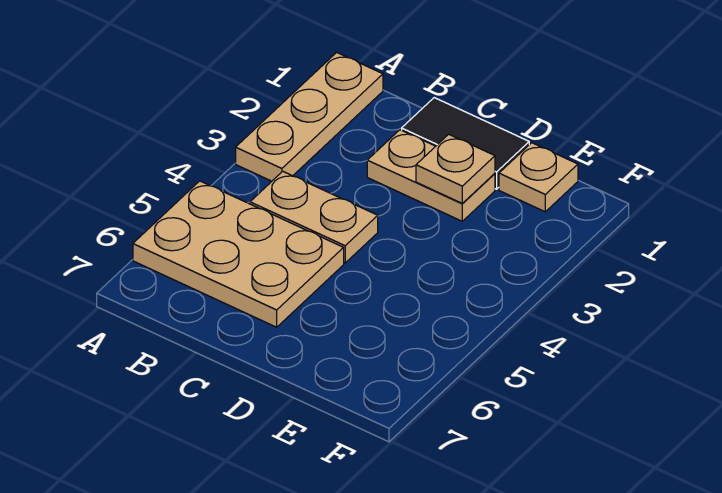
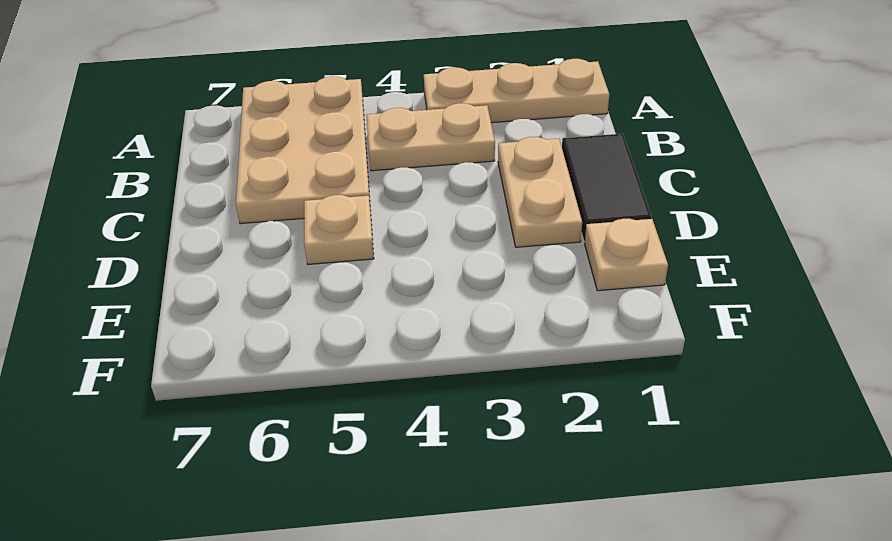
tan 1x2 plate [250,171,378,263] -> tan 1x2 plate turned to [366,103,495,171]
tan 1x1 plate [416,134,495,204] -> tan 1x1 plate moved to [304,195,374,264]

